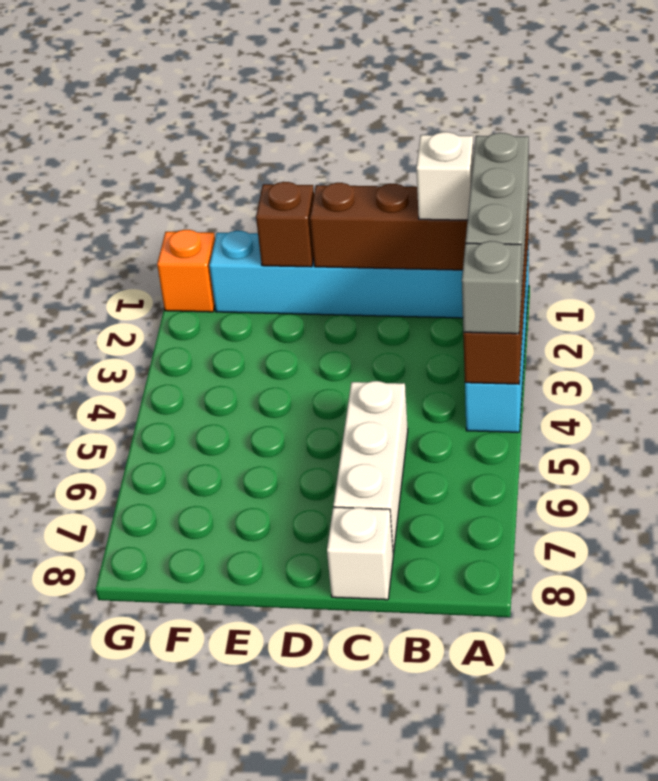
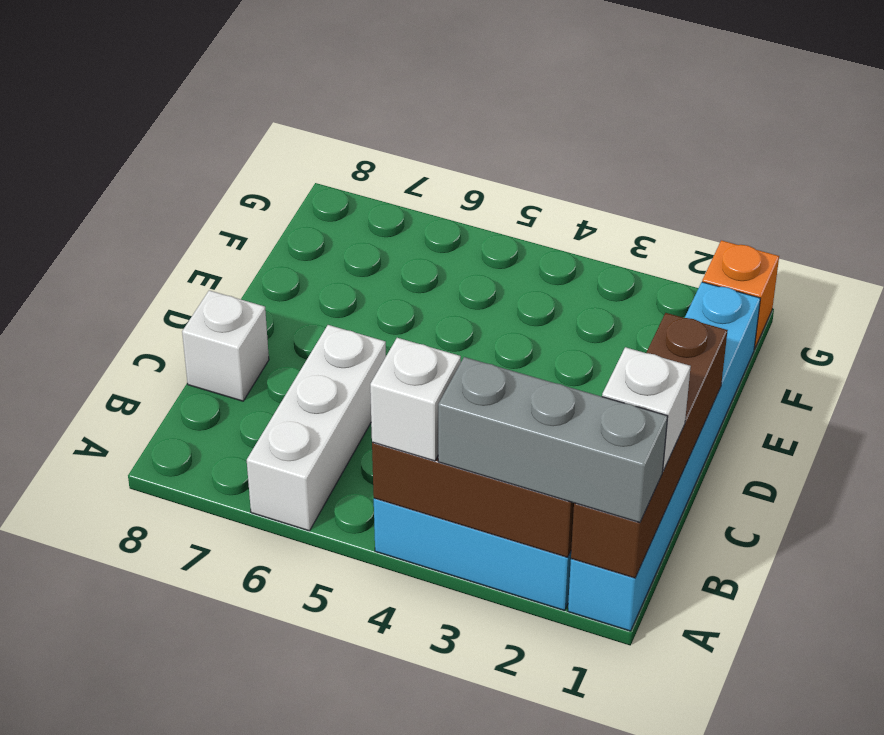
grey 1x1 brick [462,241,521,334] -> white 1x1 brick [370,338,461,461]
white 1x3 brick [333,381,408,554] -> white 1x3 brick turned to [247,325,386,531]
brown 1x1 brick [256,182,314,267] -> none

